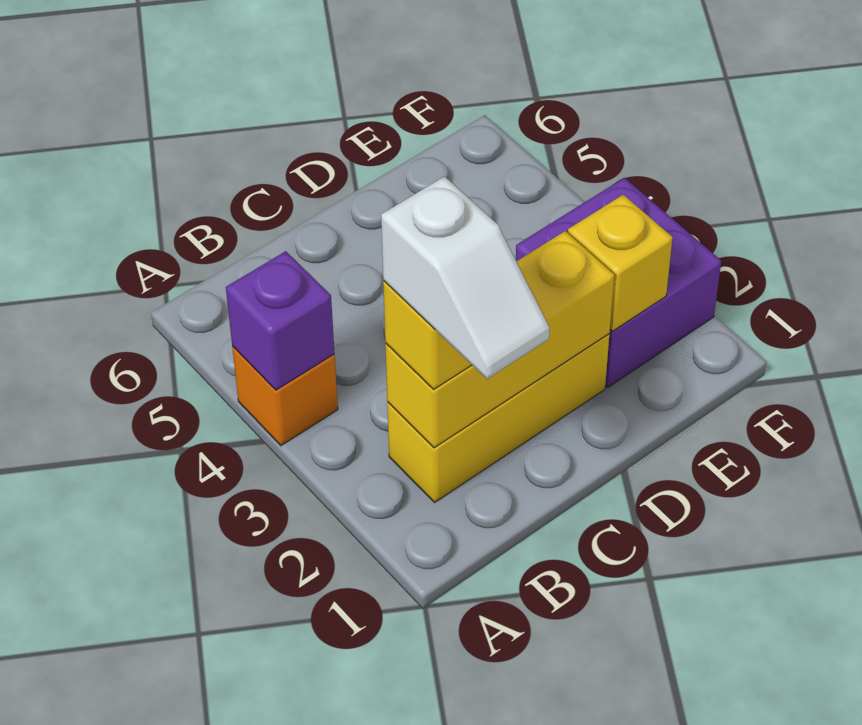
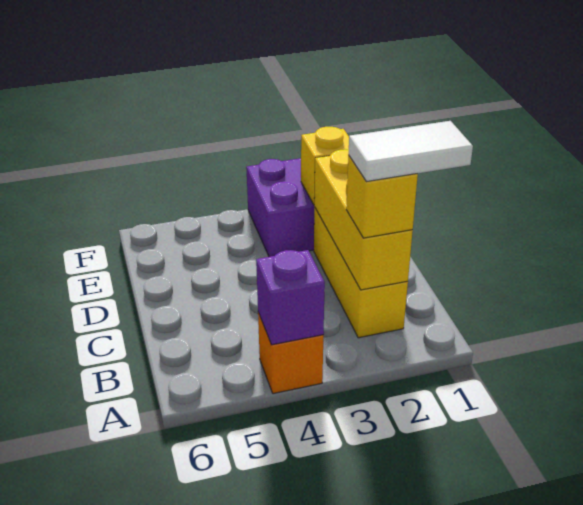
white 1x2 slope [381,176,550,379] -> white 1x2 tile [348,121,473,182]

